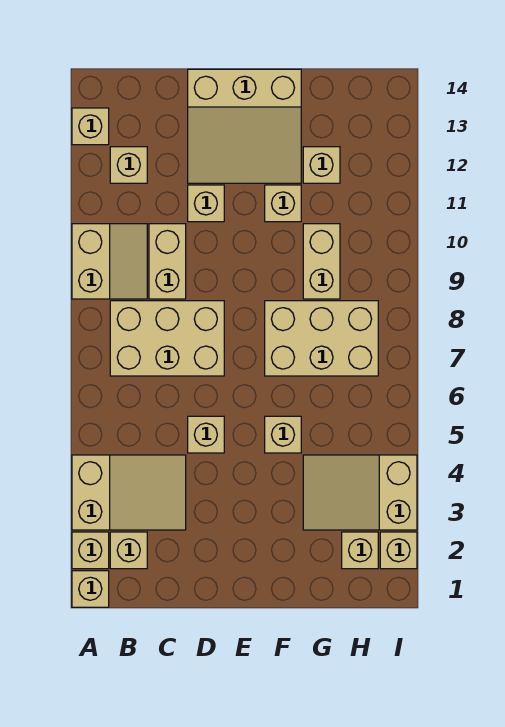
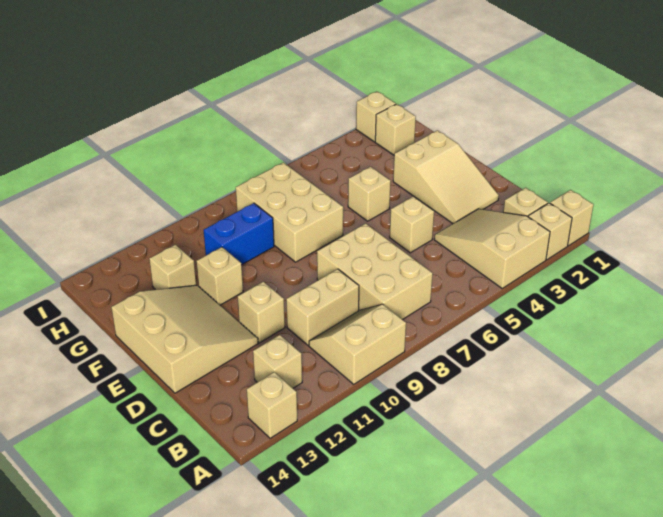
tan 2x3 slope [303,455,417,530] -> tan 2x3 slope moved to [393,130,499,224]
tan 1x2 brick [303,224,340,299] -> blue 1x2 brick [204,203,274,265]

